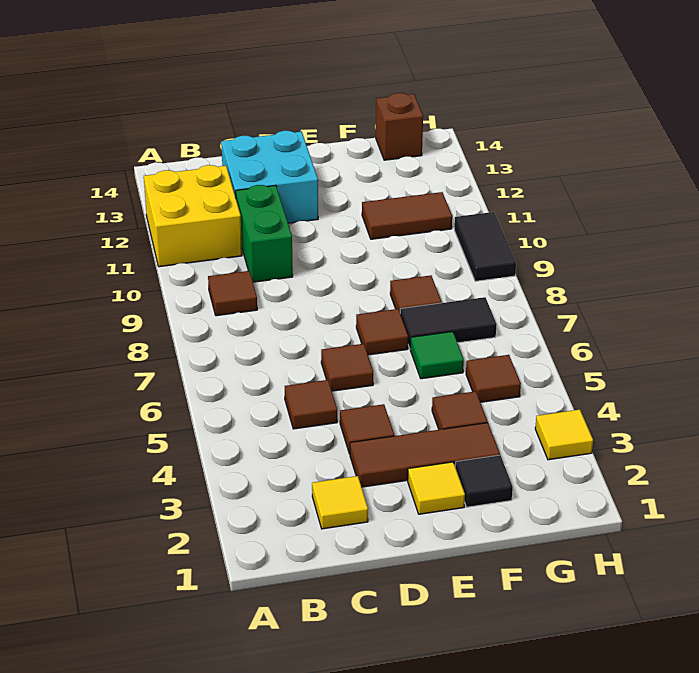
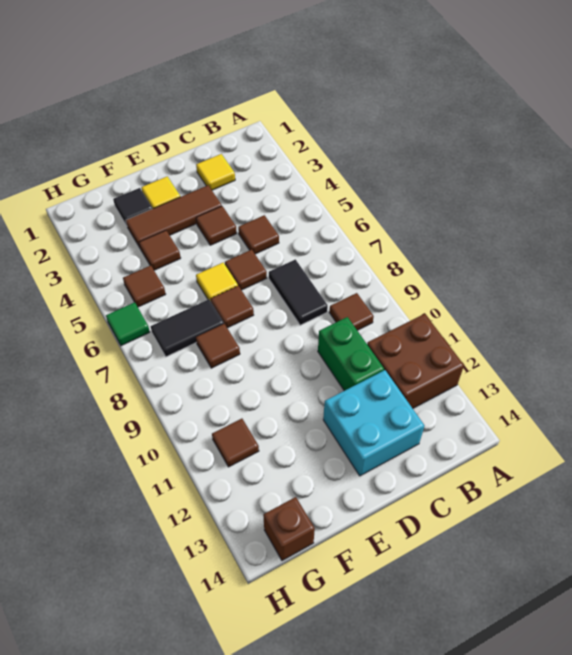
yellow 2x2 brick [144,165,242,267] -> brown 2x2 brick [367,314,464,408]
green 1x1 tile [410,332,464,379] -> green 1x1 tile moved to [106,302,150,346]
brown 1x2 tile [362,192,452,239] -> brown 1x1 tile [212,419,259,467]
yellow 1x1 tile [535,409,593,460] -> yellow 1x1 tile moved to [196,263,238,301]
black 1x2 tile [454,212,516,281] -> black 1x2 tile moved to [269,259,328,325]

